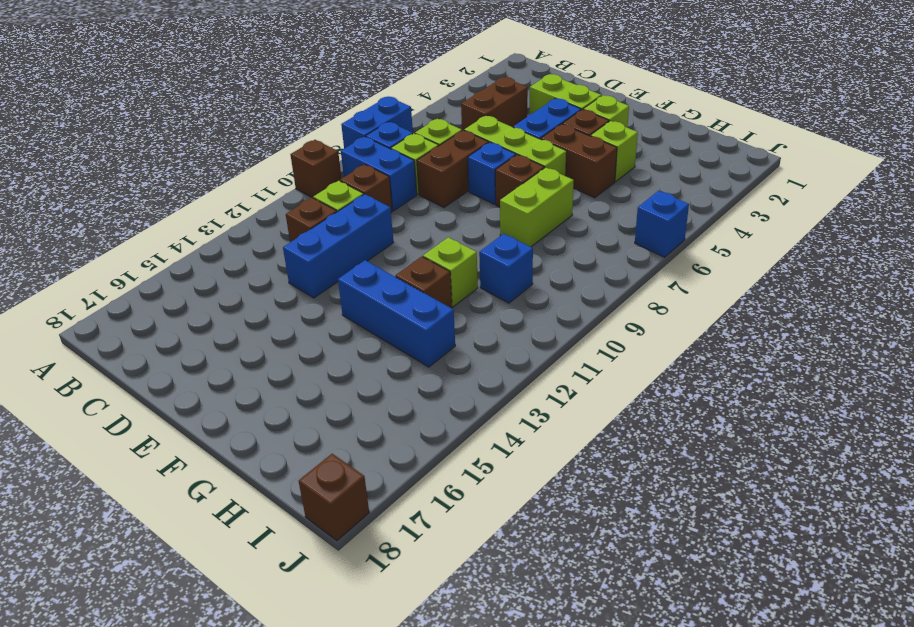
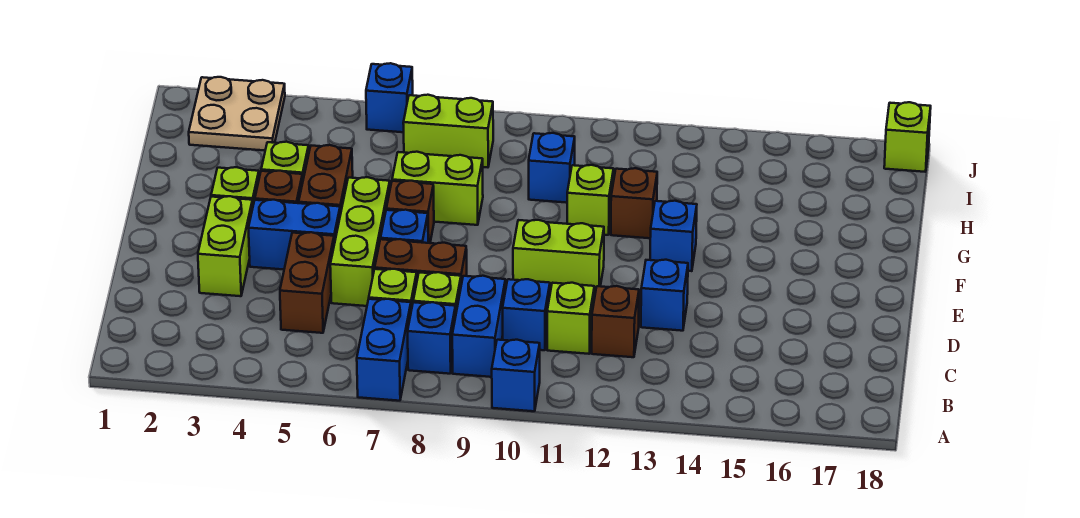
blue 1x2 brick [341,97,413,149] -> blue 1x2 brick turned to [357,299,411,401]
brown 1x1 brick [290,140,342,198] -> blue 1x1 brick [492,340,540,411]
brown 1x2 brick [461,77,528,131] -> brown 1x2 brick turned to [280,232,334,333]
brown 1x1 brick [340,164,392,212] -> blue 1x1 brick [503,279,550,350]
blue 1x3 brick [283,194,394,298] -> blue 1x1 brick [641,260,688,331]
none -> lime 1x2 brick [513,220,604,294]
blue 1x3 brick [338,260,455,367] -> blue 1x1 brick [650,201,697,271]
none -> tan 2x2 plate [189,77,285,151]
none -> lime 1x2 brick [403,95,493,167]
brown 1x1 brick [299,454,369,541] -> lime 1x1 brick [884,102,931,172]

